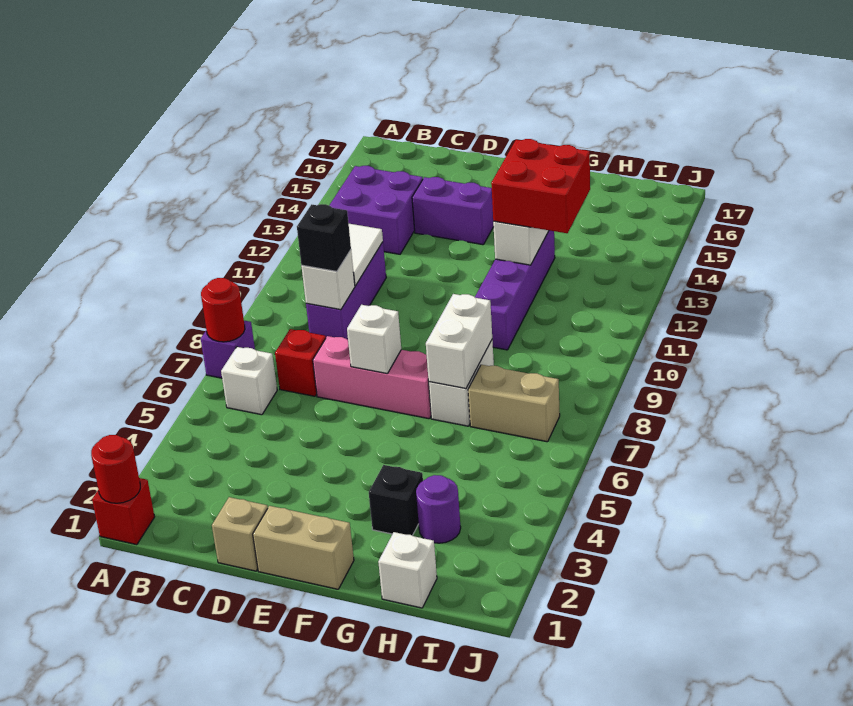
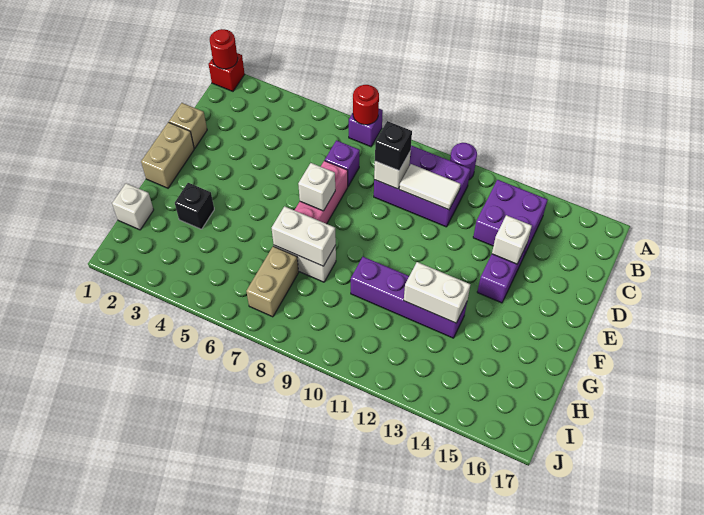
white 1x1 brick [221,347,277,415] -> white 1x1 brick moved to [492,215,532,264]
red 1x1 brick [275,329,326,396] -> purple 1x1 brick [325,140,360,186]
purple 1x3 brick [306,242,386,340] -> purple 2x3 brick [374,145,470,227]
red 2x2 brick [491,139,590,233] -> none
purple 1x1 round brick [416,475,461,543] -> purple 1x1 round brick moved to [450,143,477,180]

